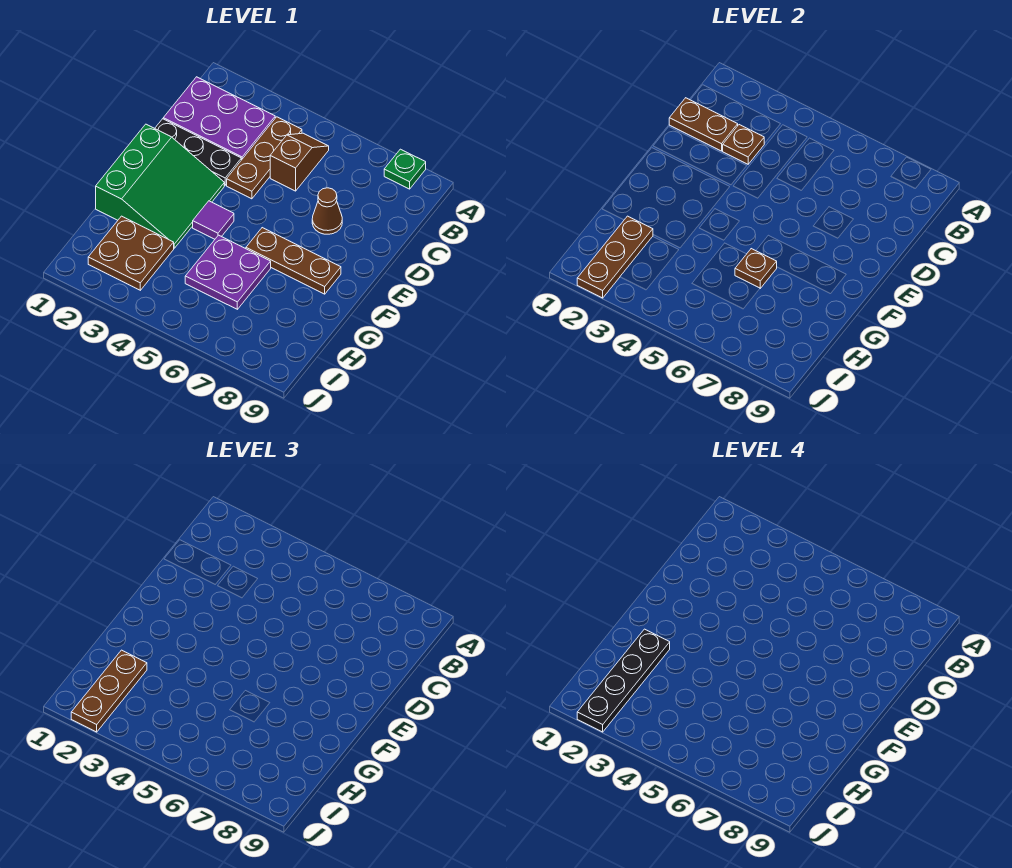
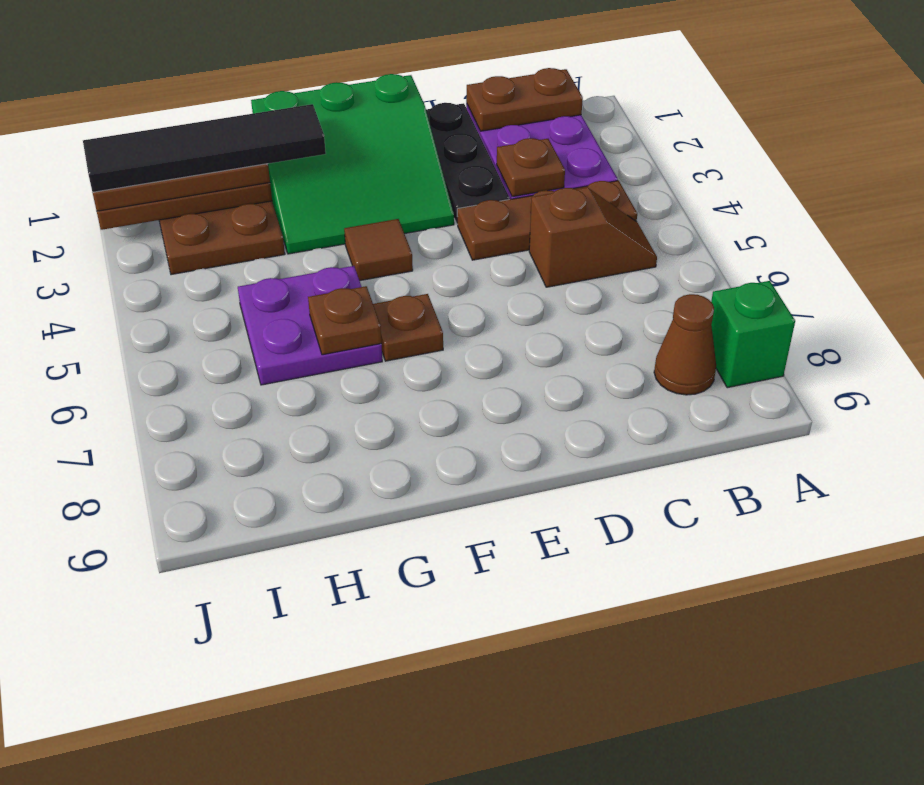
green 1x1 plate [384,149,426,189] -> green 1x1 brick [711,281,795,388]
brown 1x2 plate [669,98,738,151] -> brown 1x2 plate turned to [466,68,583,131]
brown 1x1 cone [312,188,342,234] -> brown 1x1 cone moved to [654,294,716,395]
purple 1x1 tile [193,201,234,239] -> brown 1x1 tile [344,219,413,281]
brown 1x3 plate [246,228,341,294] -> brown 1x1 plate [373,294,443,361]
black 1x4 plate [577,629,670,732] -> black 1x4 tile [83,104,326,192]

